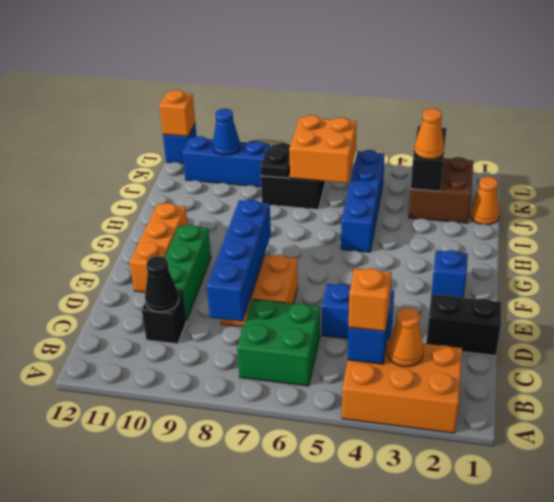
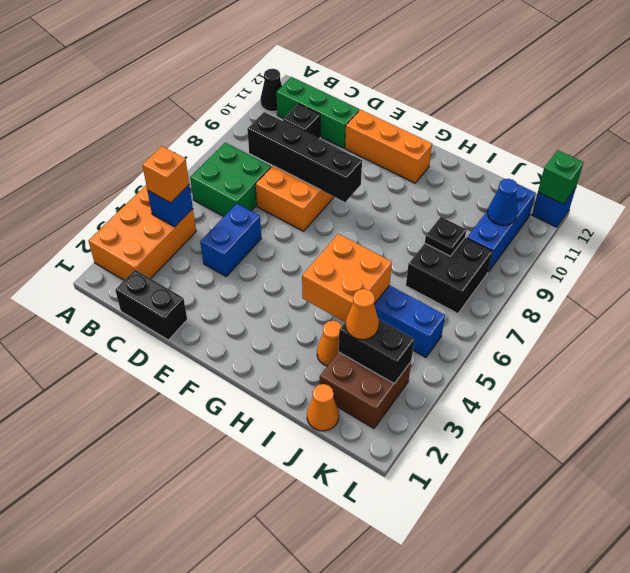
orange 1x1 cone [387,308,424,367] -> orange 1x1 cone moved to [317,321,342,366]
blue 1x4 brick [207,200,271,321] -> black 1x4 brick [247,112,362,202]
black 1x1 cone [145,256,179,312] -> black 1x1 cone moved to [260,69,282,111]
black 1x2 brick [426,295,501,356] -> black 1x2 brick turned to [115,270,187,340]
green 1x3 brick [165,225,211,320] -> green 1x3 brick moved to [276,77,359,148]
blue 1x1 brick [431,250,468,298] -> none
orange 2x2 brick [289,115,357,183] -> orange 2x2 brick moved to [302,234,392,322]
orange 1x1 brick [159,90,195,136] -> green 1x1 brick [538,150,584,204]

